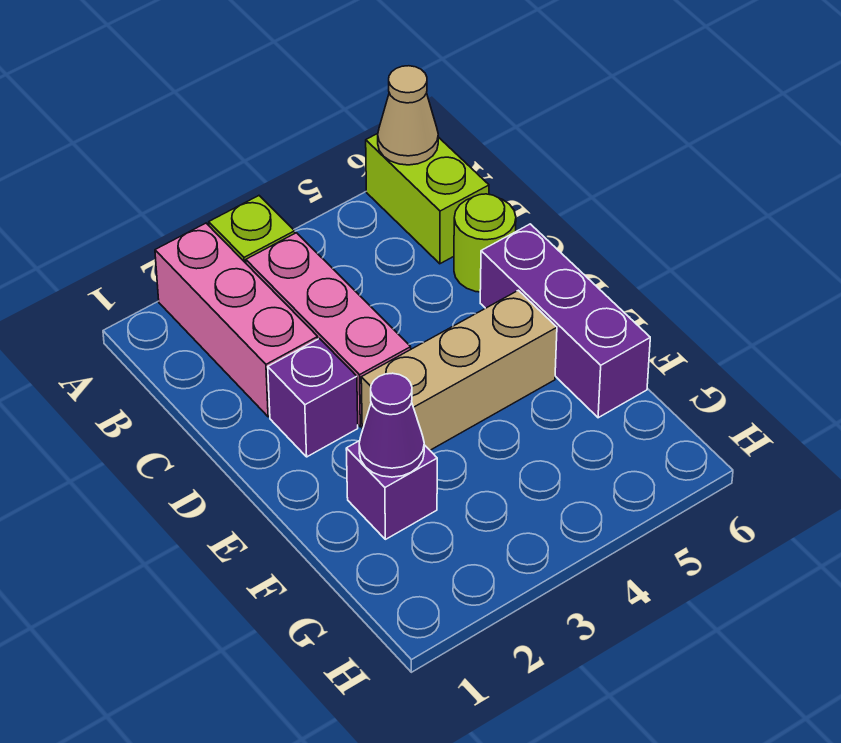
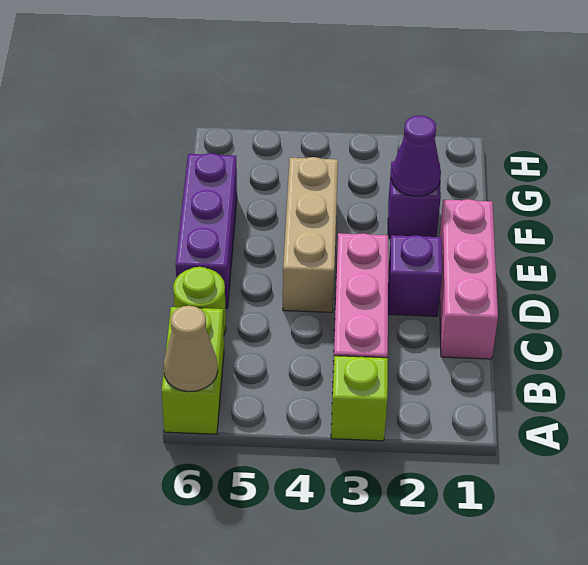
pink 1x3 brick [155,223,318,417] -> pink 1x3 brick moved to [439,199,498,359]
tan 1x3 brick [361,290,557,450] -> tan 1x3 brick turned to [283,157,338,312]

